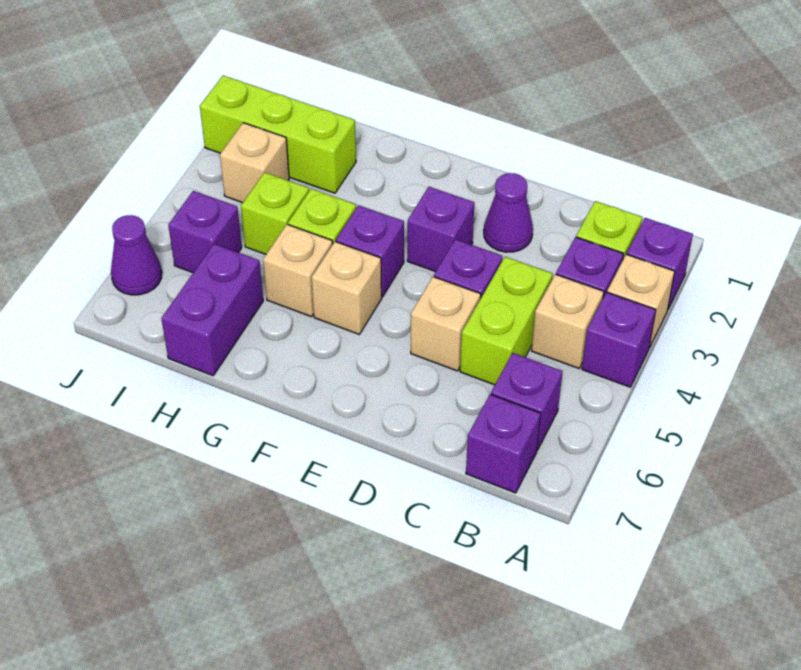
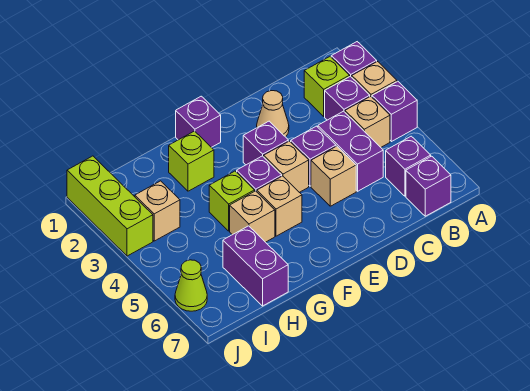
lime 1x2 brick [460,257,553,385] -> purple 1x2 brick [318,111,383,191]
purple 1x1 cone [484,173,533,252] -> tan 1x1 cone [257,91,289,137]
none -> tan 1x1 brick [264,141,309,192]
lime 1x3 brick [200,76,356,193] -> lime 1x3 brick turned to [67,156,153,256]
lime 1x1 brick [241,172,309,254] -> lime 1x1 brick moved to [169,131,214,191]
purple 1x1 brick [168,191,242,273] -> purple 1x1 brick moved to [176,96,221,147]
purple 1x1 cone [111,215,162,295] -> lime 1x1 cone [175,260,207,311]

